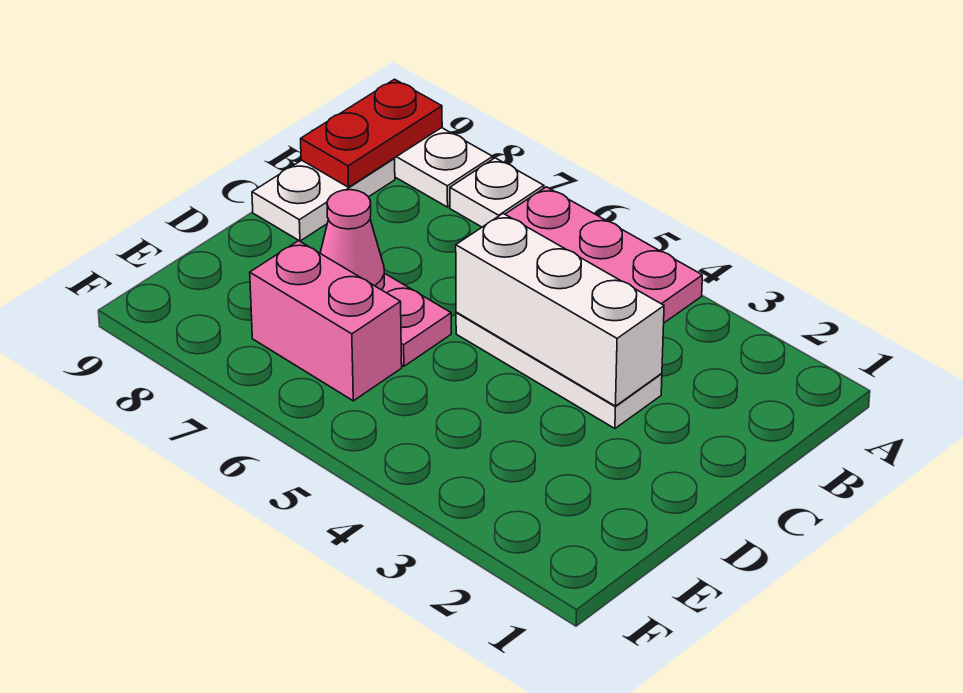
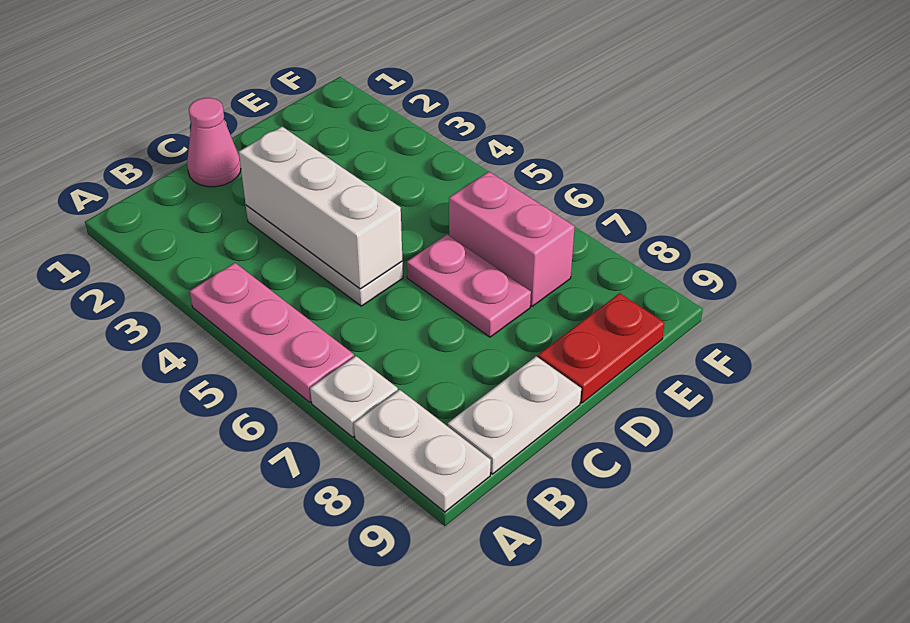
red 1x2 plate [301,79,442,187] -> red 1x2 plate moved to [538,293,665,403]
pink 1x1 cone [320,190,385,290] -> pink 1x1 cone moved to [187,98,241,187]

